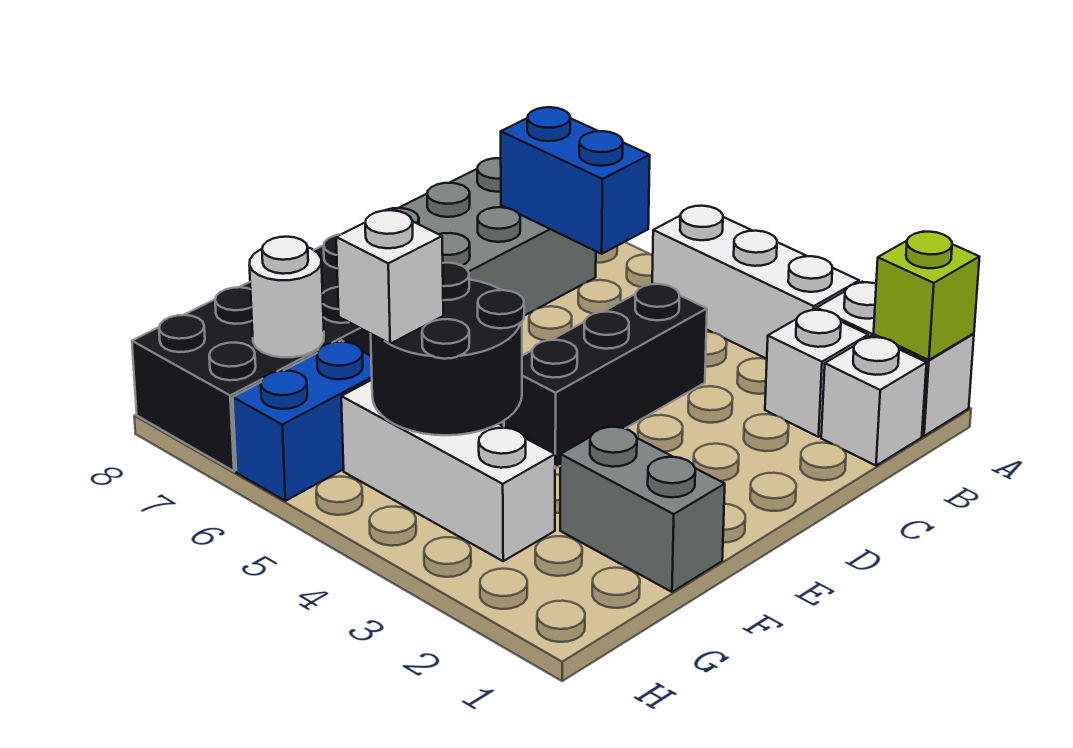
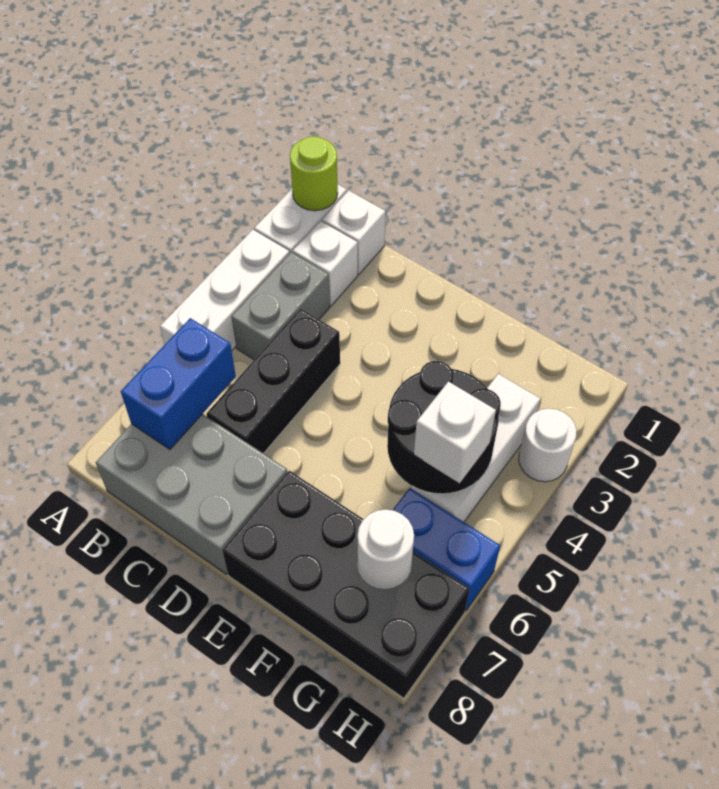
lime 1x1 brick [874,231,979,360] -> lime 1x1 round brick [290,136,338,211]
black 1x3 brick [504,283,707,468] -> black 1x3 brick turned to [207,309,340,454]
grey 1x2 brick [560,425,725,592] -> grey 1x2 brick moved to [232,252,330,360]
none -> white 1x1 round brick [519,409,577,482]

